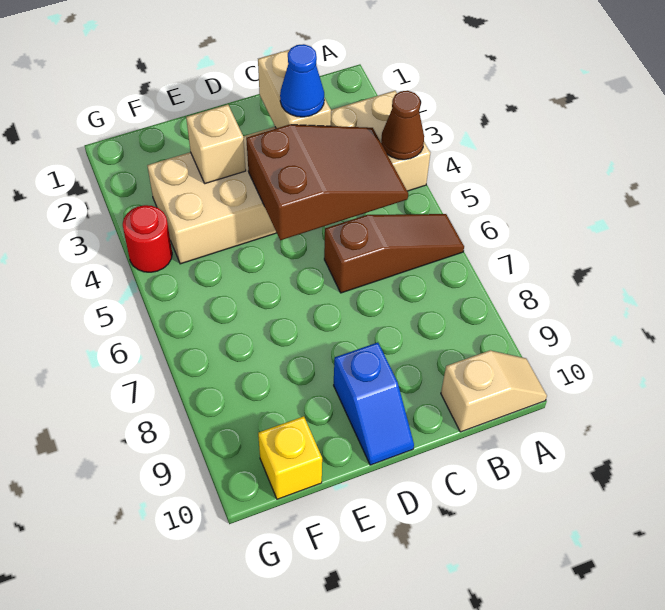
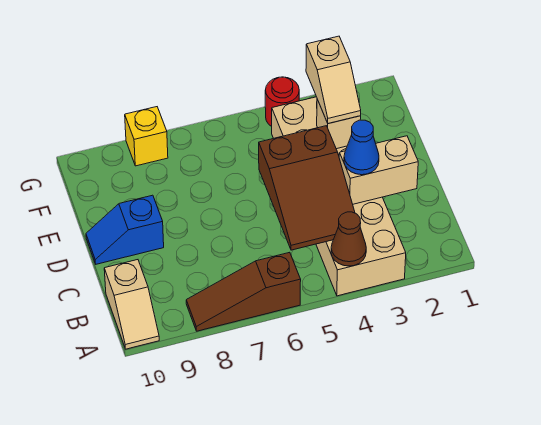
brown 1x3 slope [324,214,464,293] -> brown 1x3 slope turned to [186,252,301,331]
none -> tan 1x2 slope [306,36,361,124]
yellow 1x1 brick [258,416,322,499] -> yellow 1x1 brick moved to [125,107,168,166]

